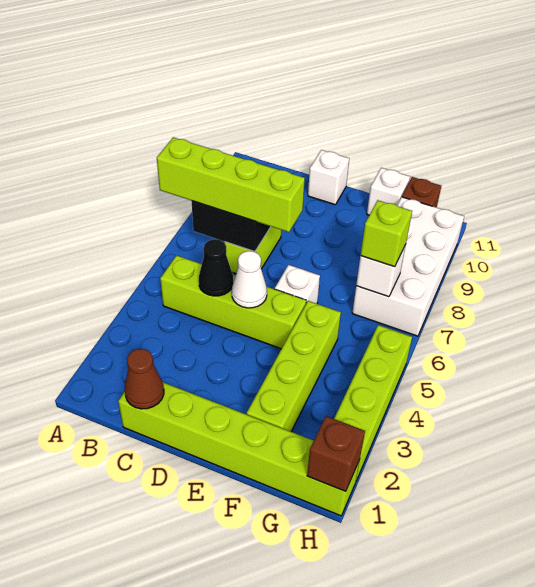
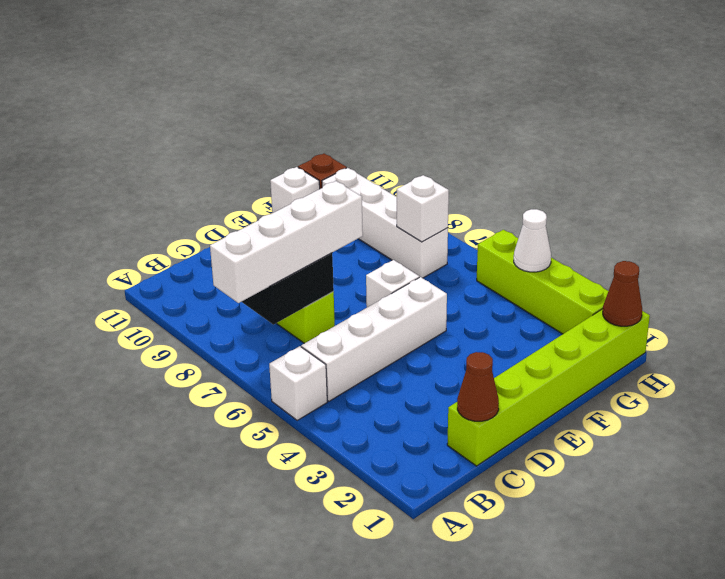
lime 1x4 brick [157,137,305,232] -> white 1x4 brick [210,181,363,303]
lime 1x4 brick [160,255,306,349] -> white 1x4 brick [301,277,447,401]
black 1x1 cone [199,239,233,296] -> none
white 1x1 cone [232,251,267,308] -> white 1x1 cone moved to [514,209,551,272]
white 1x1 brick [308,150,349,205] -> white 1x1 brick moved to [269,346,327,420]
lime 1x4 brick [247,301,341,432] -> none
white 2x4 brick [352,197,464,336] -> white 1x4 brick [322,168,448,278]
lime 1x1 brick [361,200,412,267] -> none
brown 1x1 brick [307,416,365,491] -> brown 1x1 cone [603,261,642,326]

